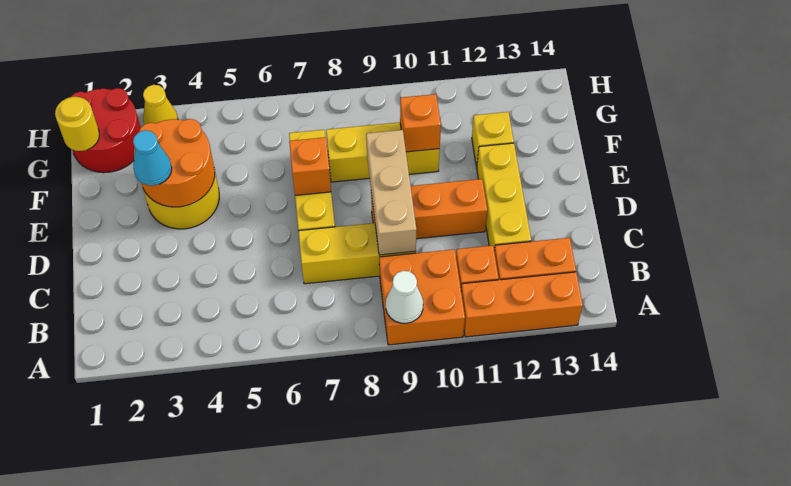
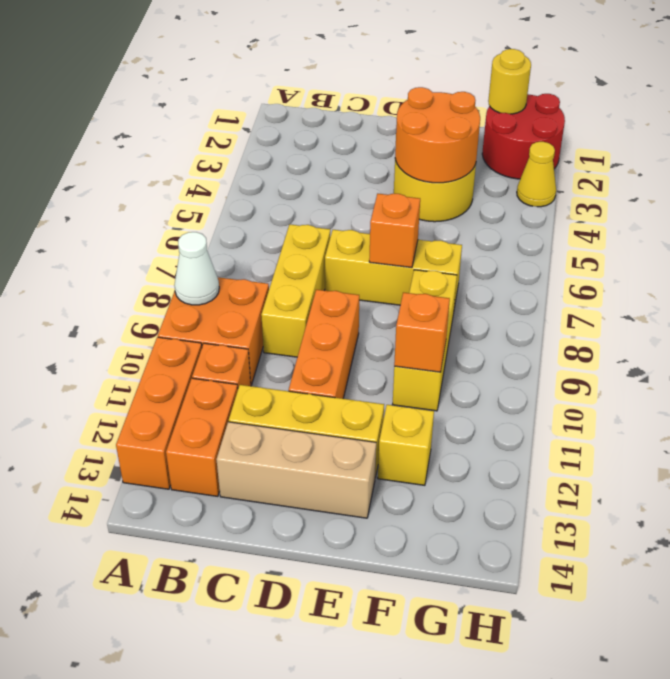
tan 1x3 brick [366,130,417,255] -> tan 1x3 brick moved to [216,422,376,518]
cyan 1x1 cone [133,130,172,186] -> none

